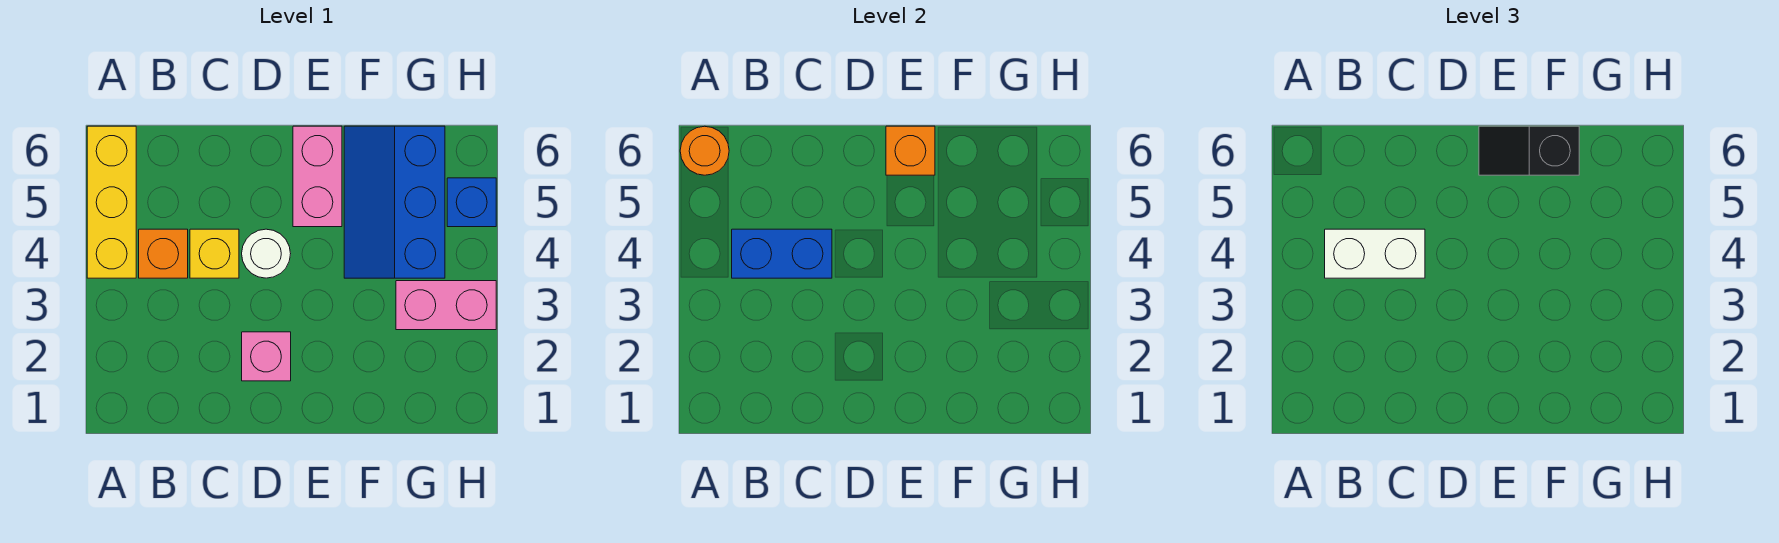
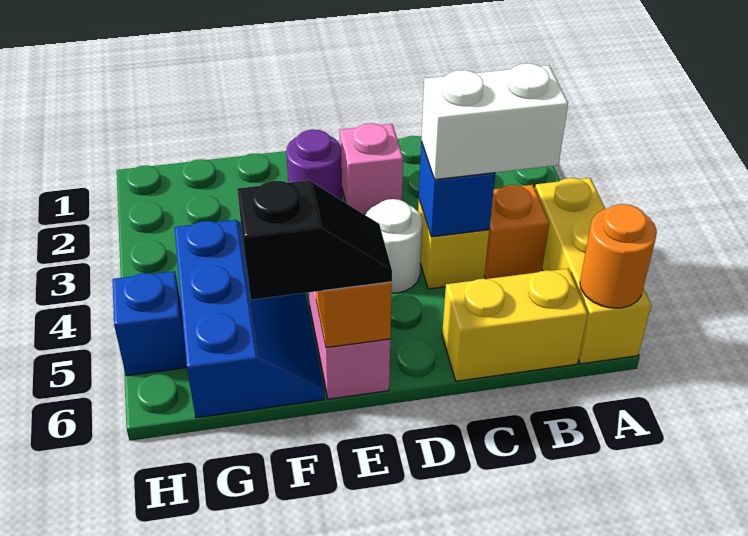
blue 1x2 brick [732,229,832,278] -> blue 1x1 brick [419,141,495,237]
none -> yellow 1x2 brick [442,268,588,381]
none -> purple 1x1 round brick [286,130,342,200]
pink 1x2 brick [396,281,496,330] -> none

